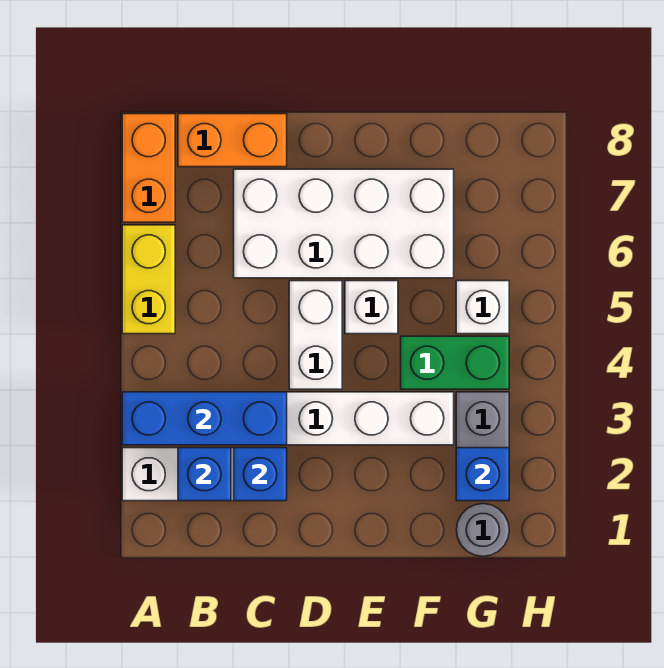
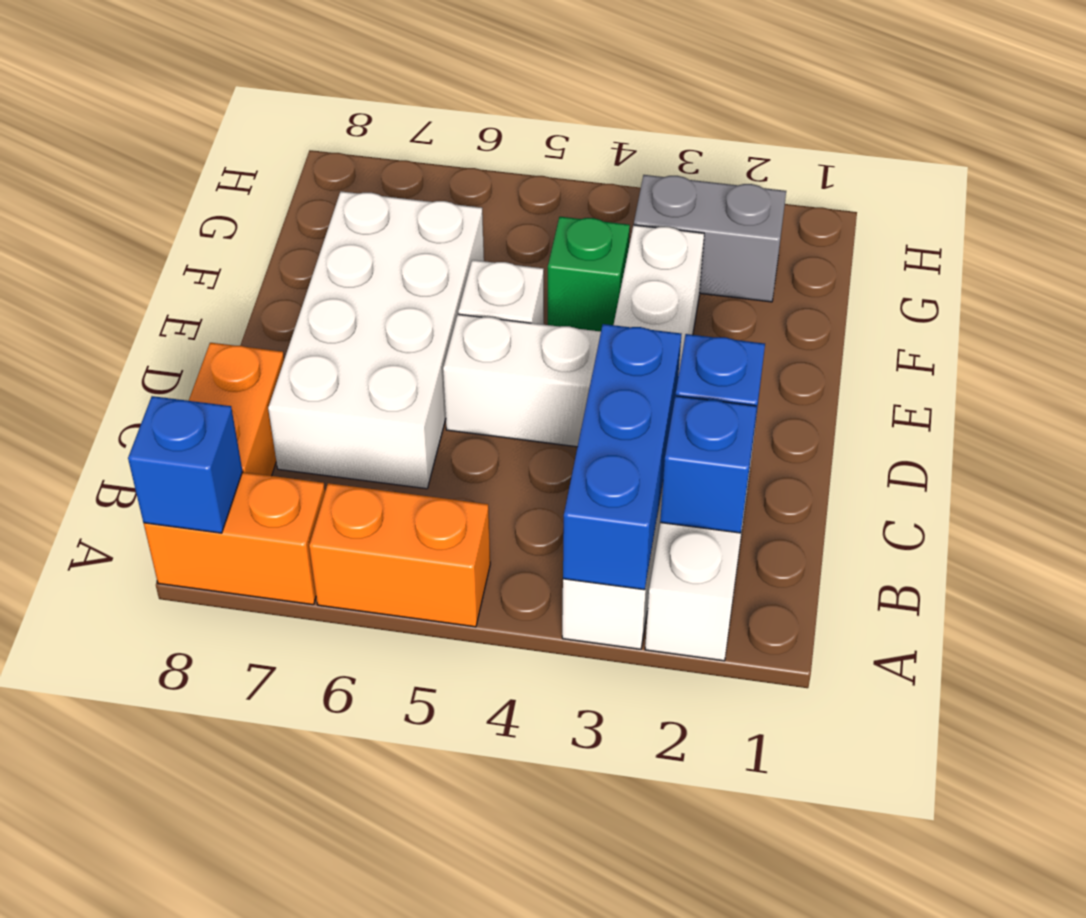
yellow 1x2 brick [122,225,175,334] -> orange 1x2 brick [309,483,490,627]
green 1x2 brick [401,336,509,389] -> green 1x1 brick [548,217,630,331]
grey 1x1 round brick [456,504,509,556] -> none
blue 1x1 brick [456,448,509,501] -> blue 1x1 brick moved to [128,396,243,533]
white 1x1 brick [456,281,509,334] -> none

